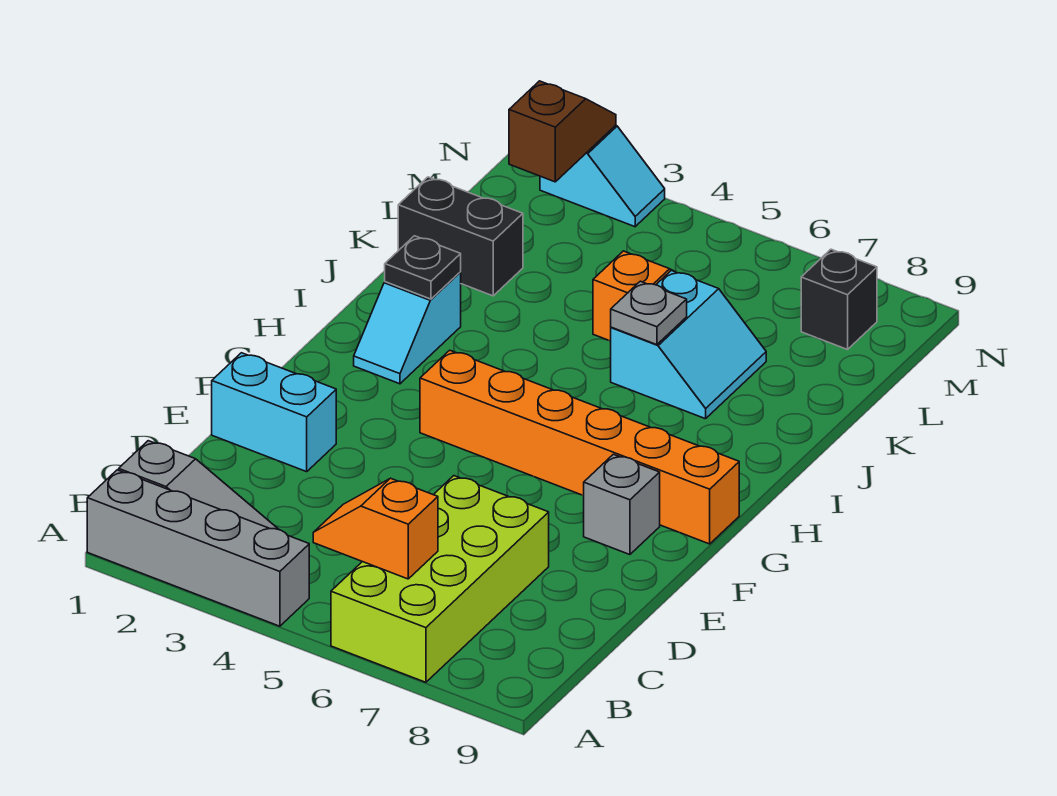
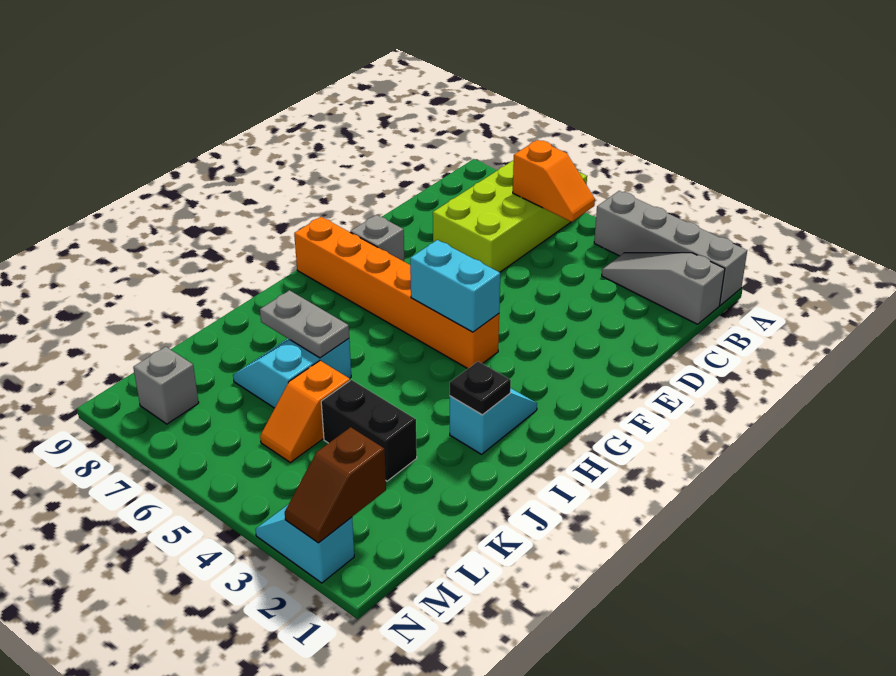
cyan 1x2 brick [212,353,336,472] -> cyan 1x2 brick moved to [410,240,500,332]
grey 1x1 plate [611,281,687,345] -> grey 1x2 plate [260,290,349,358]
black 1x2 brick [398,177,523,296] -> black 1x2 brick moved to [321,380,417,481]
black 1x1 brick [801,249,877,350] -> grey 1x1 brick [133,347,199,424]

